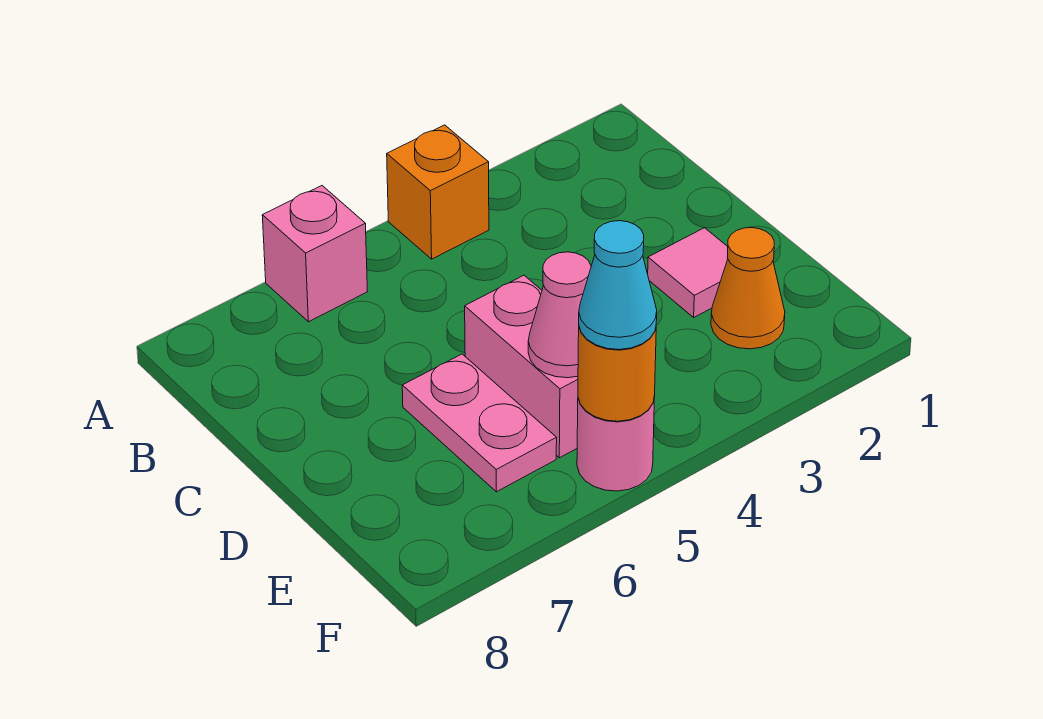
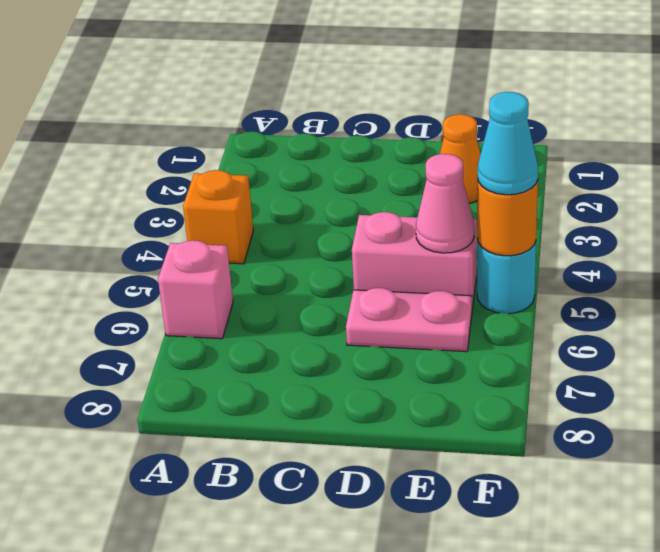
pink 1x1 tile [648,228,728,317] -> none
pink 1x1 round brick [577,396,655,491] -> cyan 1x1 round brick [477,238,536,314]

